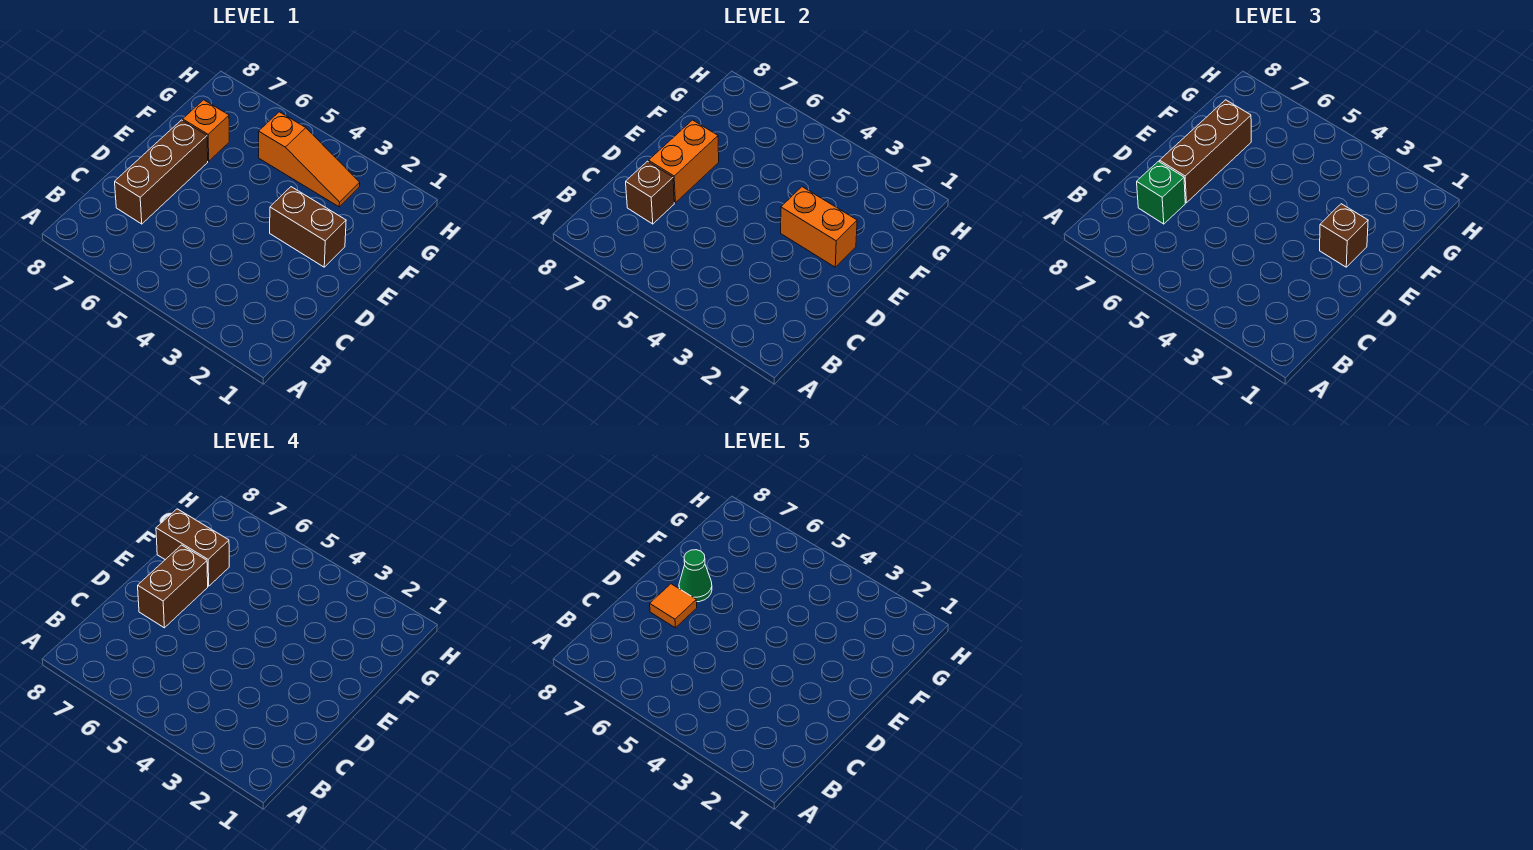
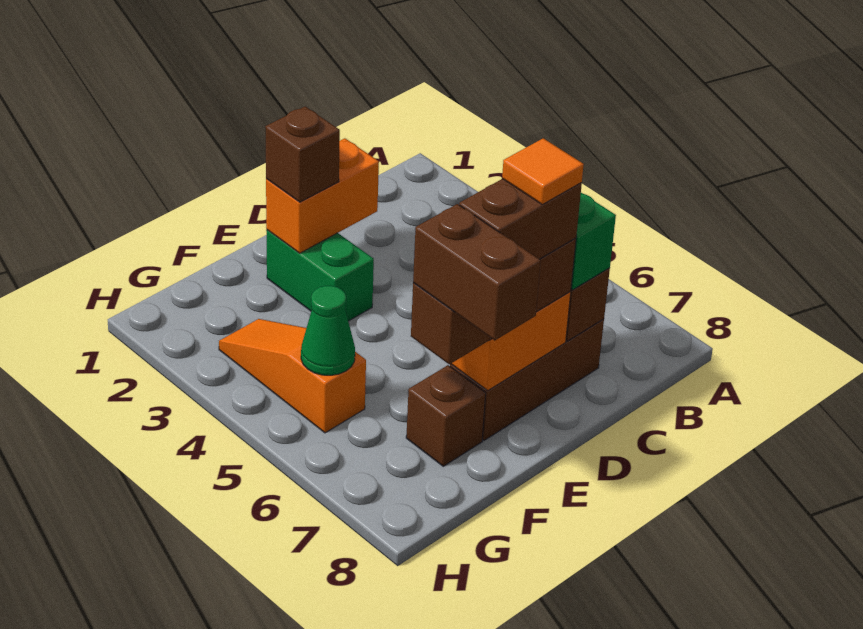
brown 1x2 brick [270,187,346,267] -> green 1x2 brick [266,230,374,321]
orange 1x2 brick [781,187,857,267] -> orange 1x2 brick turned to [266,138,379,253]
green 1x1 cone [679,550,712,602] -> green 1x1 cone moved to [301,286,355,375]
orange 1x1 brick [183,100,229,161] -> brown 1x1 brick [406,365,486,466]

